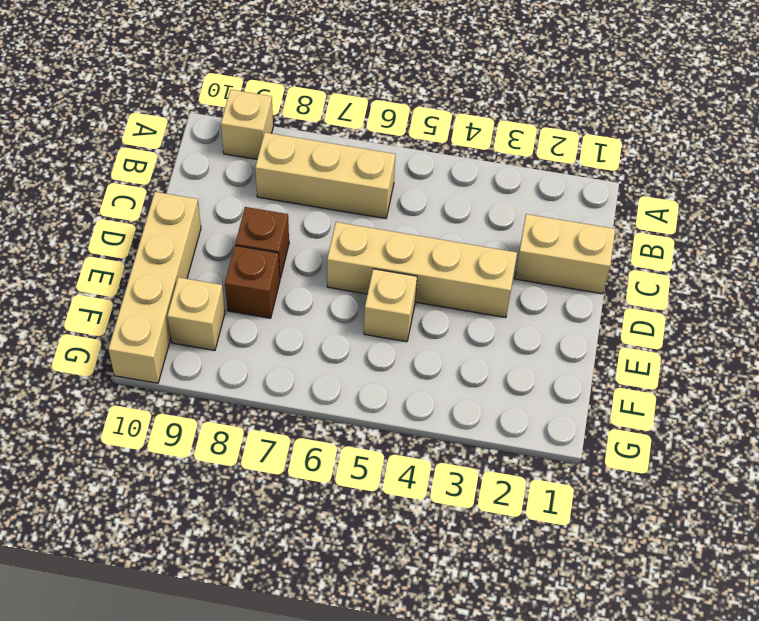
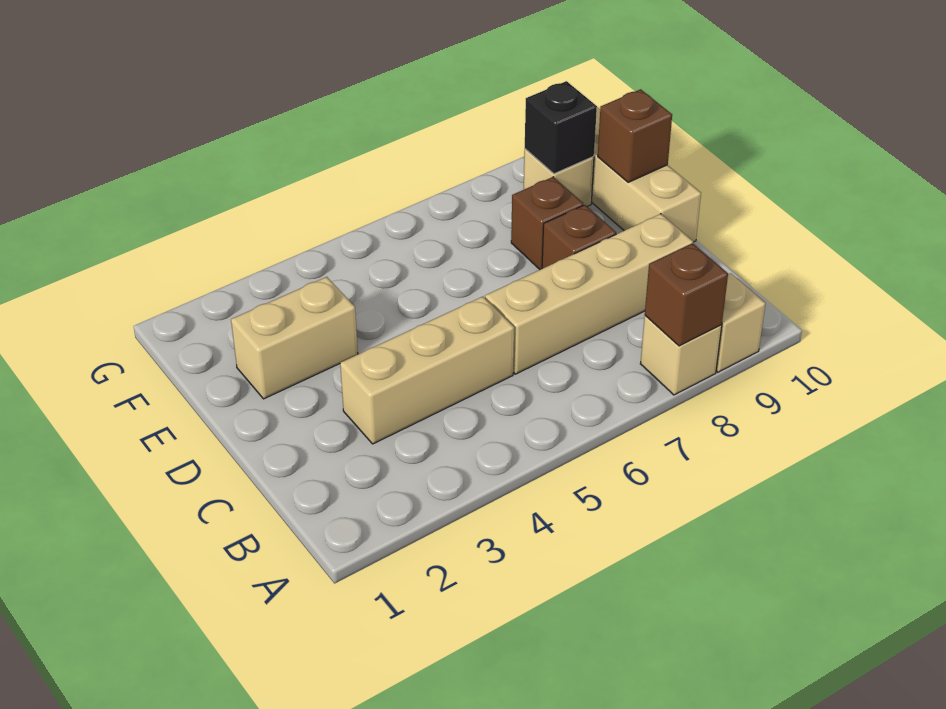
none -> brown 1x1 brick [645,243,728,346]
tan 1x3 brick [255,133,395,219] -> tan 1x3 brick moved to [340,297,514,444]
tan 1x2 brick [515,214,615,294] -> tan 1x2 brick moved to [231,277,358,399]
tan 1x4 brick [327,222,517,318] -> tan 1x4 brick moved to [485,214,693,374]
tan 1x1 brick [364,269,417,342] -> tan 1x1 brick moved to [640,316,722,395]
none -> brown 1x1 brick [598,89,672,182]
none -> black 1x1 brick [525,81,597,174]

